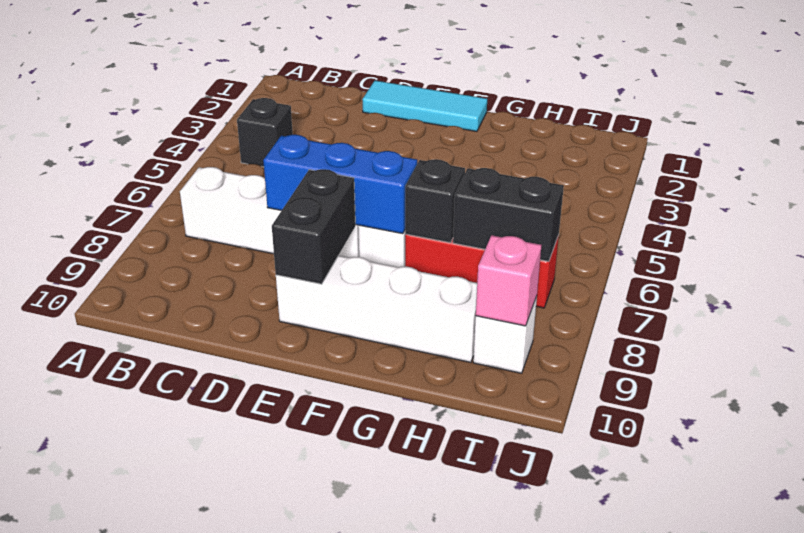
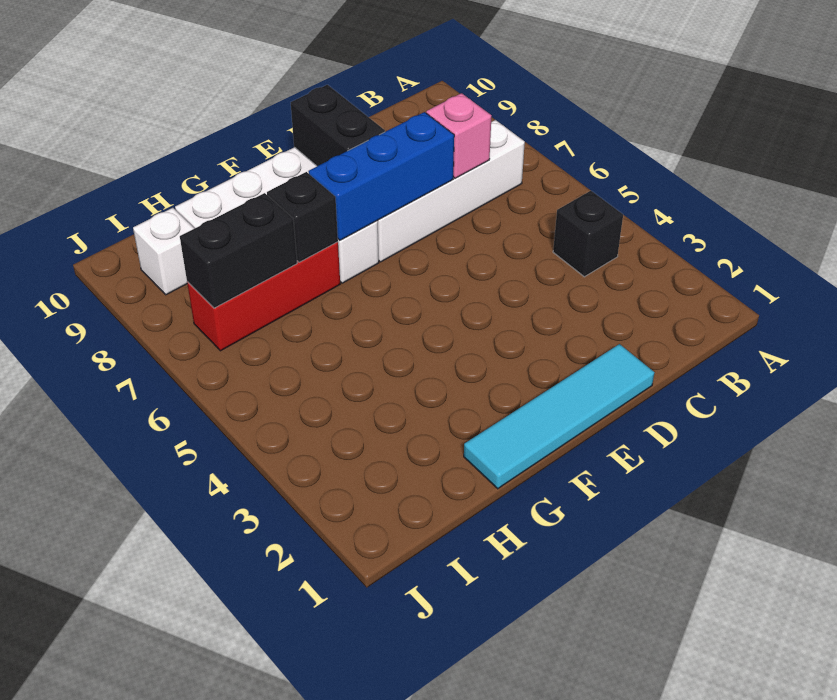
cyan 1x3 tile [362,81,487,131] -> cyan 1x4 tile [464,344,654,489]
pink 1x1 brick [476,235,542,326] -> pink 1x1 brick moved to [426,93,492,178]

